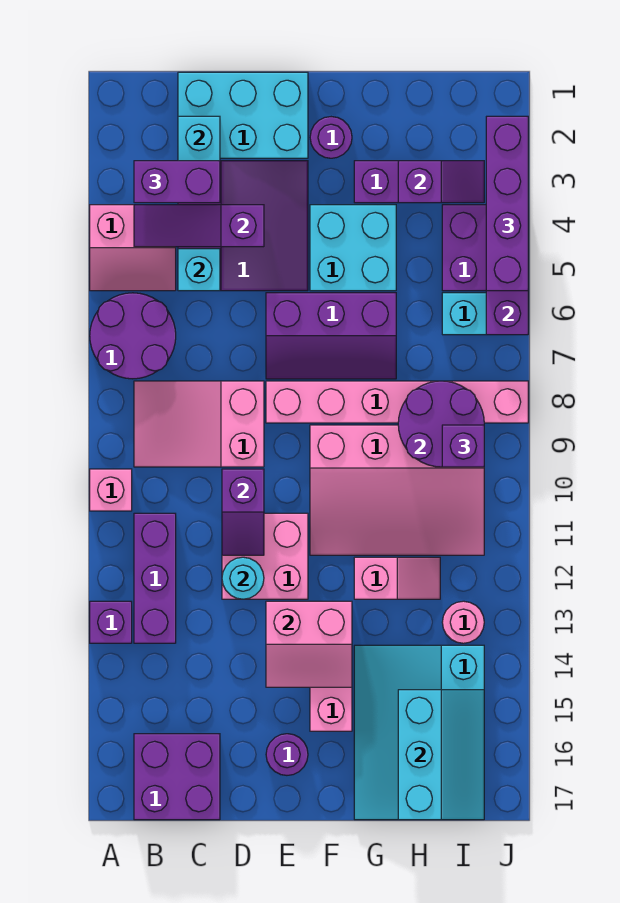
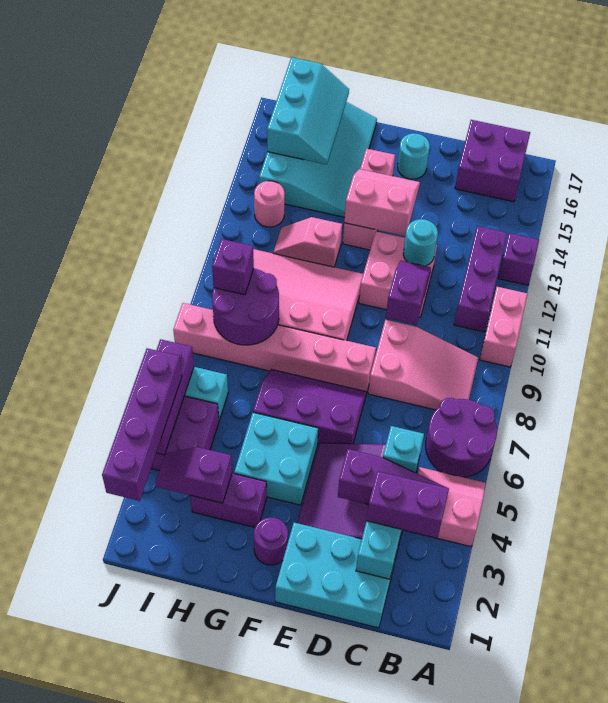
pink 1x1 brick [90,469,132,511] -> pink 1x2 brick [480,287,528,367]
purple 1x1 round brick [266,734,308,775] -> cyan 1x1 round brick [398,133,430,179]
cyan 2x3 slope [398,690,484,820] -> cyan 2x3 slope turned to [267,57,349,165]

